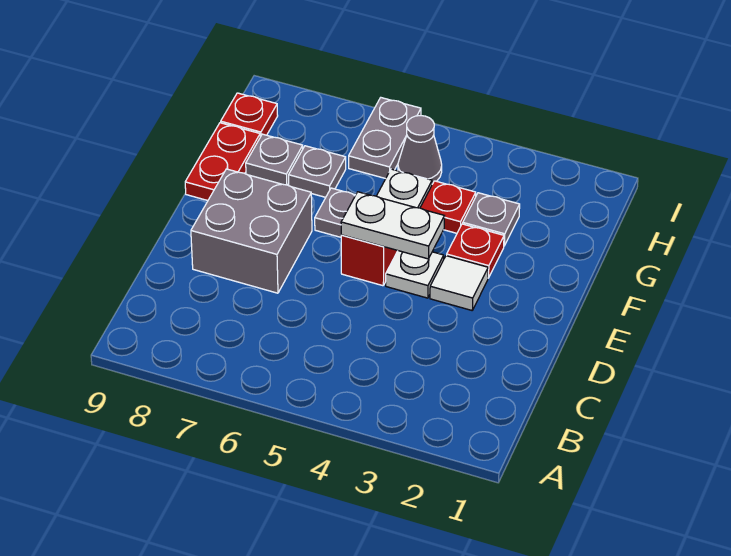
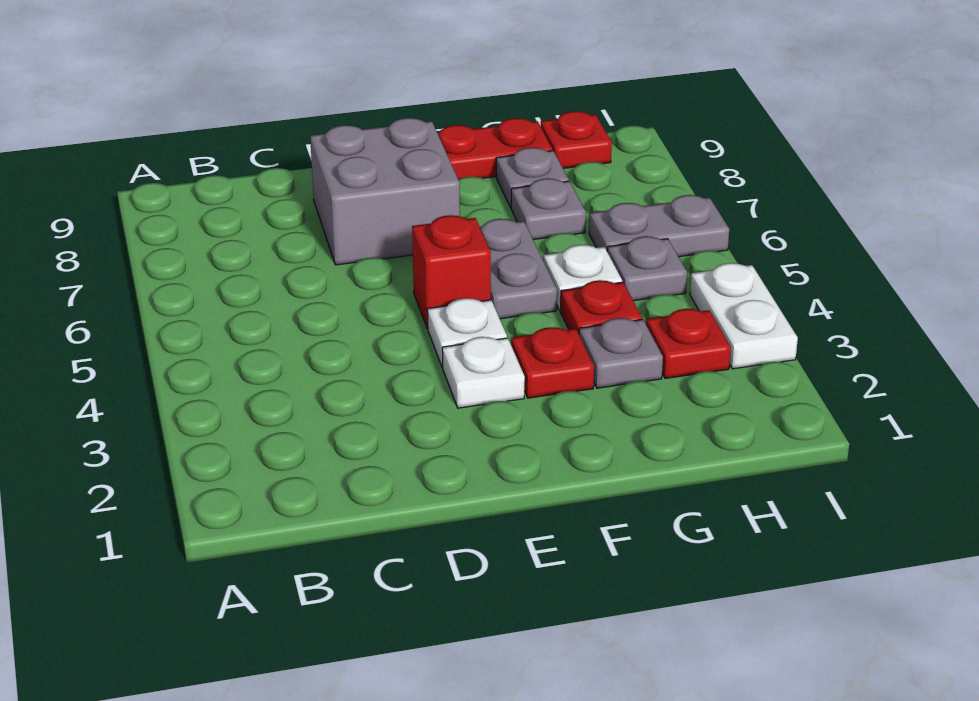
white 1x1 tile [430,256,488,310] -> white 1x1 plate [442,337,525,408]
white 1x2 plate [341,192,445,259] -> white 1x2 plate moved to [690,263,798,369]
none -> red 1x1 plate [646,309,731,378]
grey 1x1 cone [398,116,442,184] -> grey 1x1 plate [607,236,687,301]

